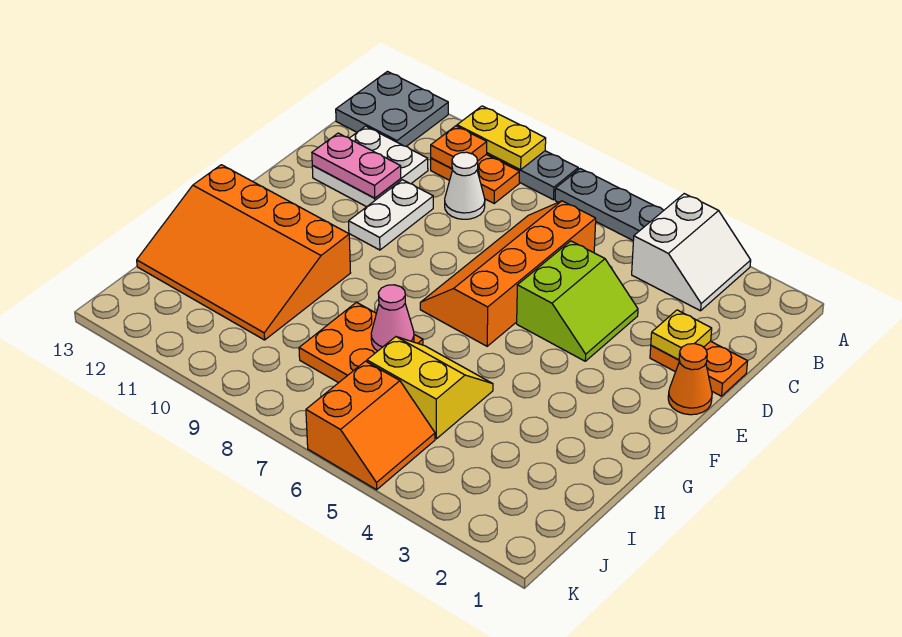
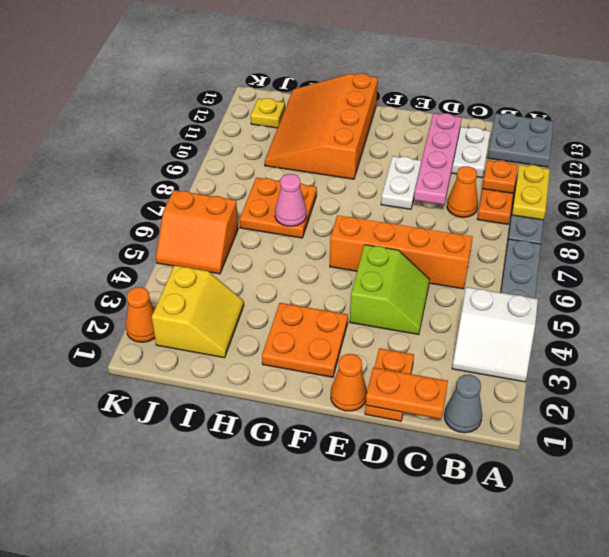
none -> grey 1x1 cone [444,375,482,433]
none -> orange 1x2 plate [366,367,448,419]
white 1x1 cone [445,152,485,219] -> orange 1x1 cone [447,166,478,217]
yellow 1x1 plate [651,310,712,360] -> yellow 1x1 plate moved to [251,98,285,128]
lime 2x2 slope [517,241,638,361] -> lime 2x2 slope turned to [350,245,430,335]
white 1x2 plate [349,180,433,250] -> white 1x2 plate turned to [381,156,421,209]
pink 1x2 plate [312,133,401,198] -> pink 1x4 plate [414,113,462,205]
none -> orange 2x2 plate [262,303,348,377]
yellow 2x2 slope [367,337,493,439] -> yellow 2x2 slope moved to [152,265,244,358]
none -> orange 1x1 cone [126,287,155,342]

